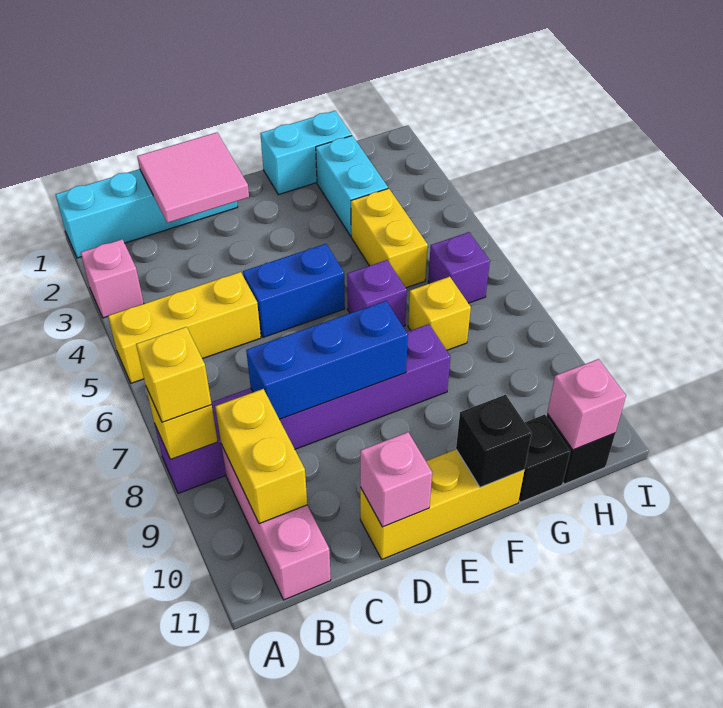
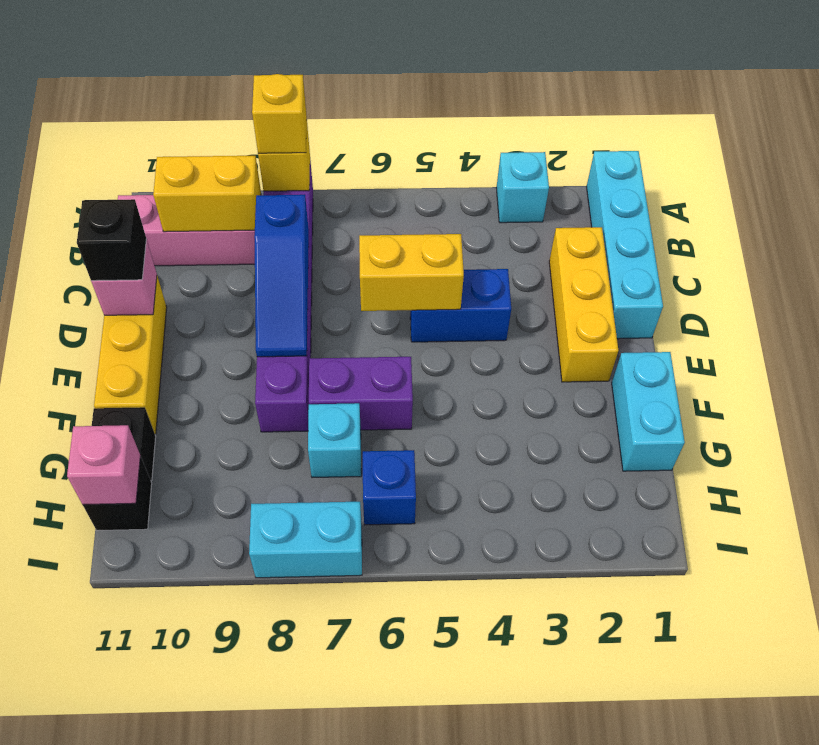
pink 1x1 brick [81,239,144,318] -> cyan 1x1 brick [496,152,549,223]
yellow 1x3 brick [108,272,261,383] -> yellow 1x3 brick moved to [549,227,618,382]
pink 2x2 tile [137,132,249,223] -> none
blue 1x3 brick [246,301,408,419] -> blue 1x3 slope [254,195,309,357]
blue 1x2 brick [243,244,345,337] -> blue 1x2 brick turned to [410,269,511,342]
purple 1x1 brick [347,260,407,326] -> purple 1x2 brick [309,357,413,430]
black 1x1 brick [456,395,532,487] -> black 1x1 brick moved to [77,199,146,281]
cyan 1x2 brick [316,136,388,236] -> cyan 1x2 brick moved to [249,502,362,578]
yellow 1x2 brick [351,188,428,288] -> yellow 1x2 brick moved to [359,234,464,311]
yellow 1x1 brick [408,277,471,350] -> cyan 1x1 brick [308,403,361,477]
purple 1x1 brick [428,232,490,303] -> blue 1x1 brick [363,450,416,525]

